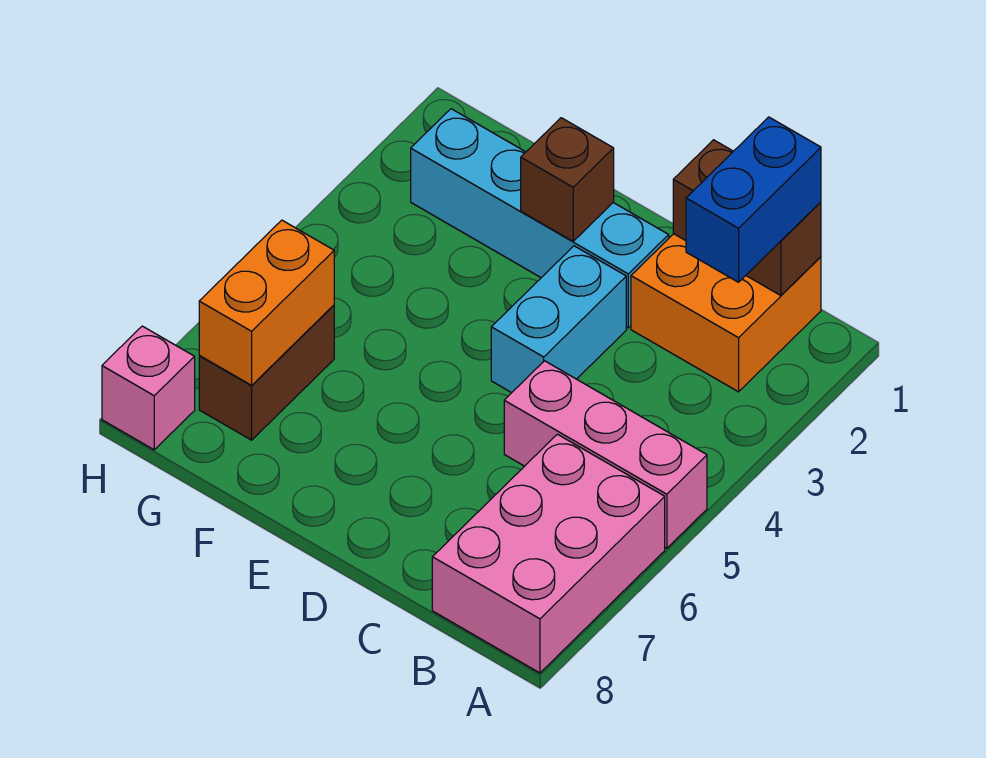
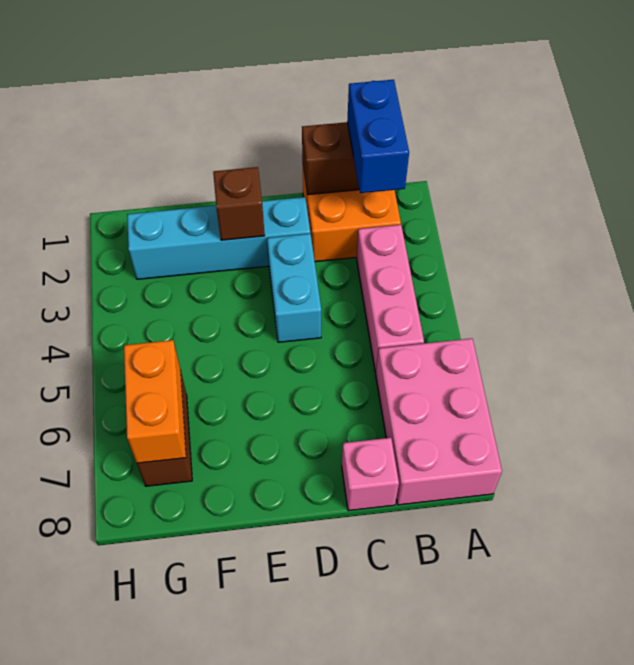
pink 1x3 brick [504,361,707,548] -> pink 1x3 brick turned to [357,225,424,373]
pink 1x1 brick [102,326,195,450] -> pink 1x1 brick moved to [342,438,399,511]

